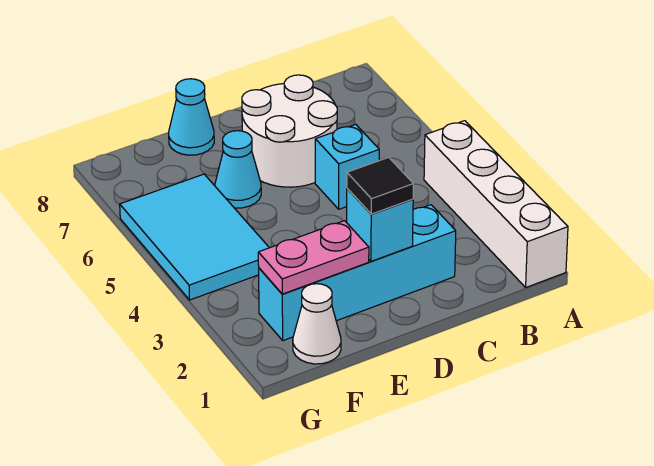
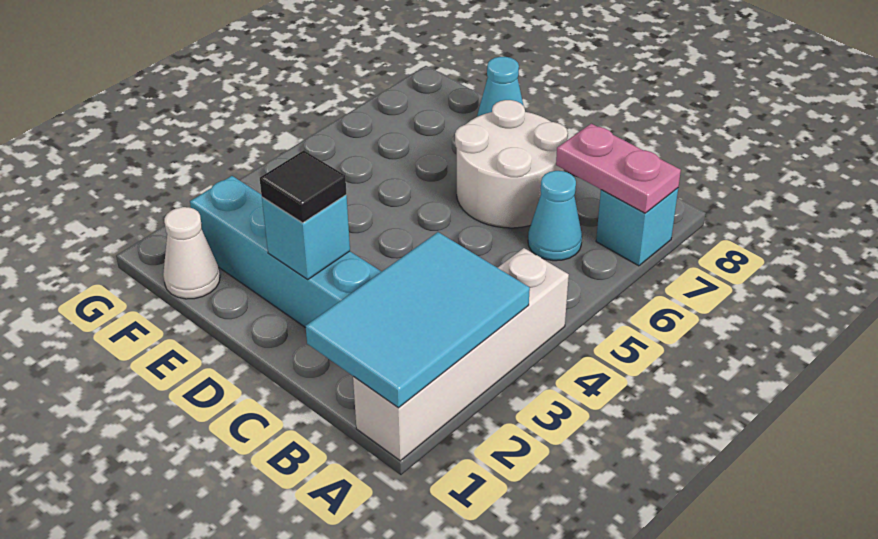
cyan 1x1 brick [315,124,379,209] -> cyan 1x1 brick moved to [596,188,678,266]
pink 1x2 plate [258,221,369,294] -> pink 1x2 plate moved to [556,124,681,213]
cyan 1x1 cone [215,131,261,208] -> cyan 1x1 cone moved to [528,171,582,261]
cyan 2x3 tile [120,174,269,300] -> cyan 2x3 tile moved to [306,232,530,408]

